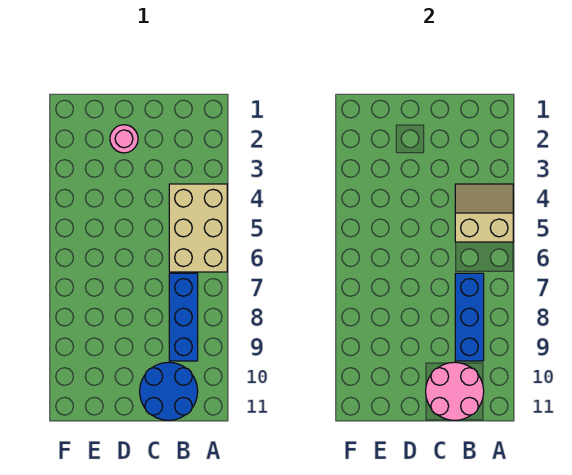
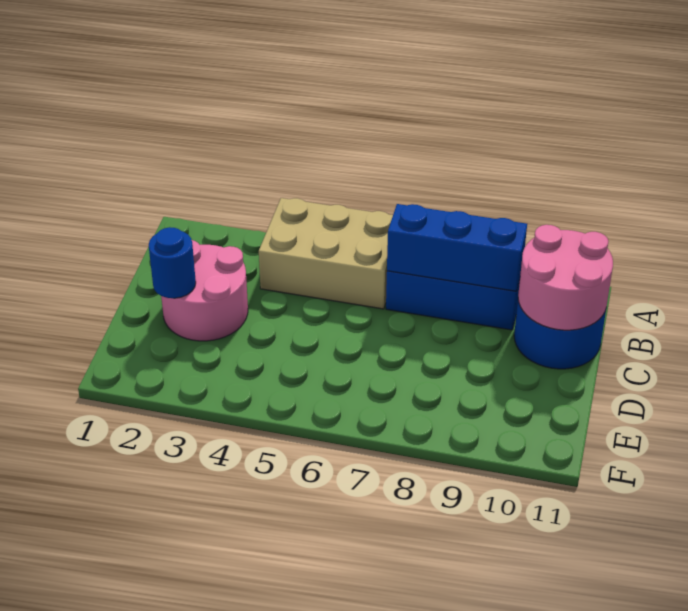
tan 2x2 slope [455,184,513,242] -> none
pink 1x1 round brick [110,125,138,153] -> pink 2x2 round brick [161,240,248,341]
none -> blue 1x1 round brick [149,227,196,298]

